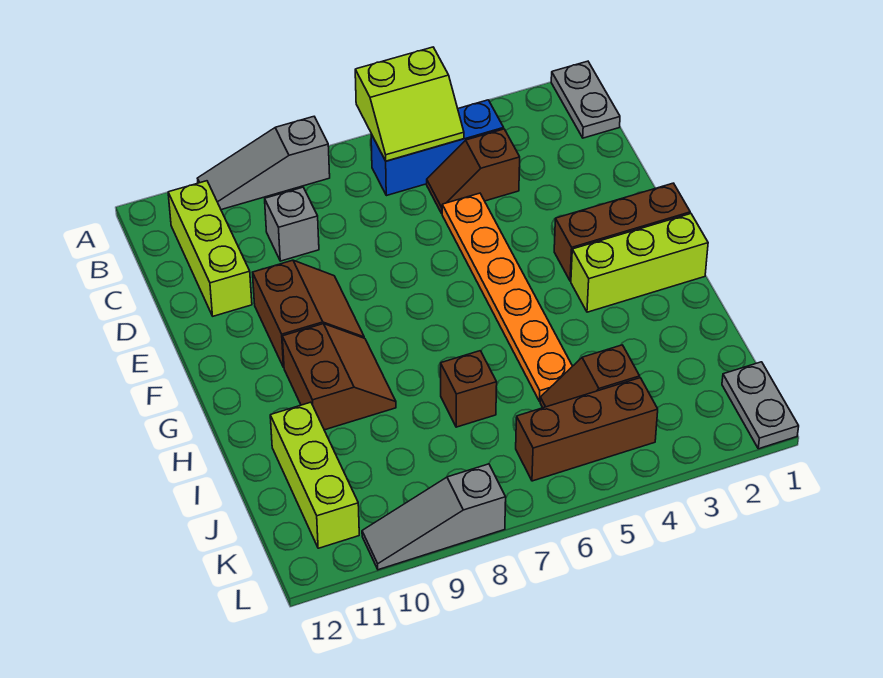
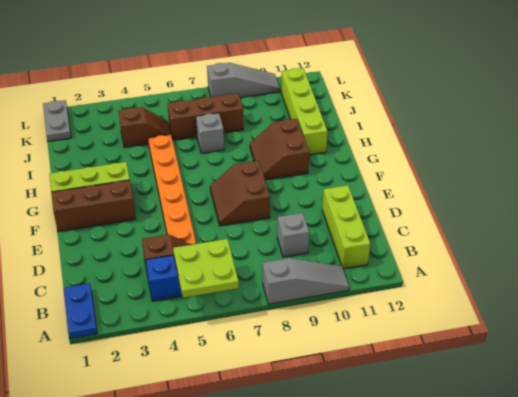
grey 1x2 plate [551,61,620,138] -> blue 1x2 plate [63,284,97,339]
lime 2x2 slope [355,47,464,161] -> lime 2x2 plate [173,239,239,298]
brown 2x2 slope [253,260,364,367] -> brown 2x2 slope moved to [210,161,270,226]
brown 1x1 brick [441,351,497,427] -> grey 1x1 brick [196,113,224,153]
lime 1x3 brick [270,402,359,548] -> lime 1x4 brick [281,68,328,155]
brown 1x3 brick [516,378,658,481] -> brown 1x3 brick moved to [167,93,243,140]

